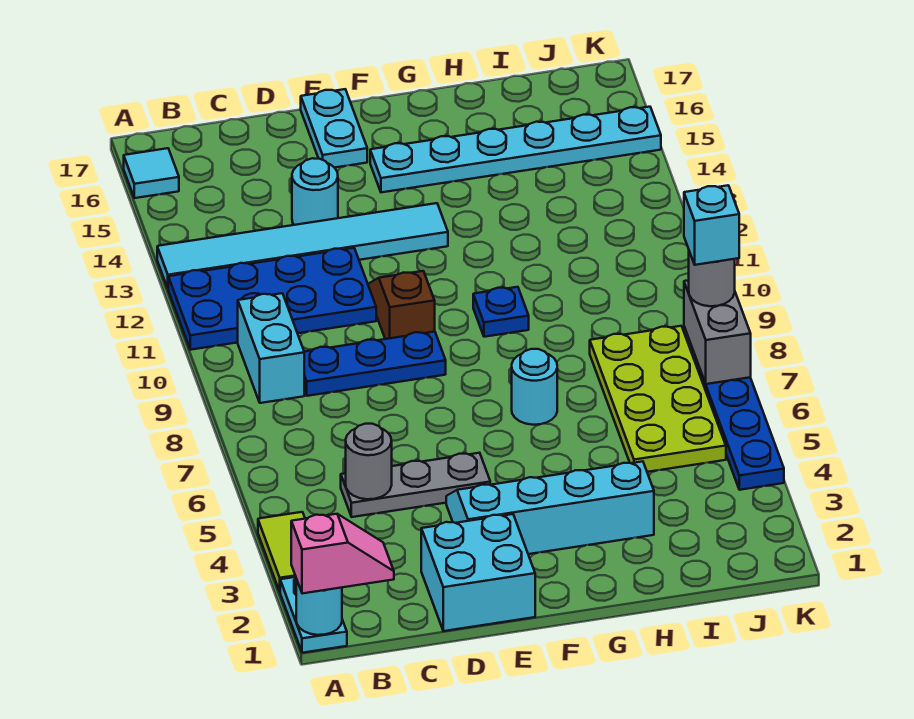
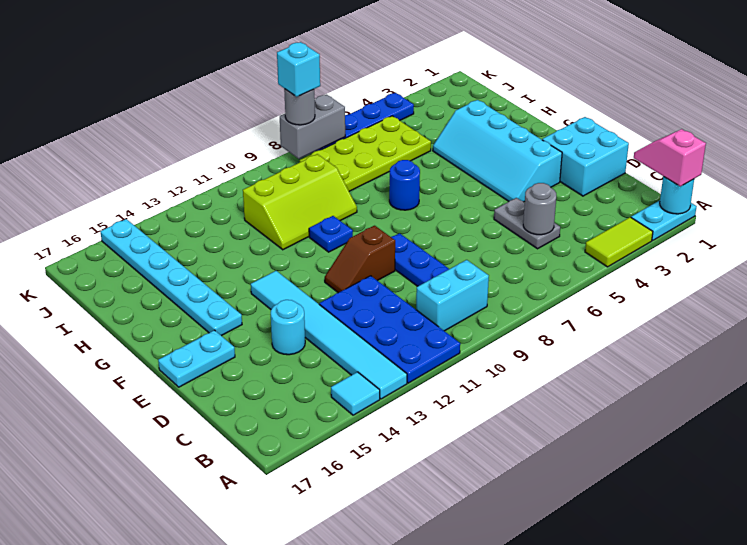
cyan 1x1 tile [124,148,179,198] -> cyan 1x1 tile moved to [331,372,380,415]
grey 1x3 plate [341,453,490,517] -> grey 1x2 plate [494,198,560,249]
cyan 1x1 round brick [512,349,557,425] -> blue 1x1 round brick [389,160,420,210]
none -> lime 2x3 slope [243,154,357,250]

